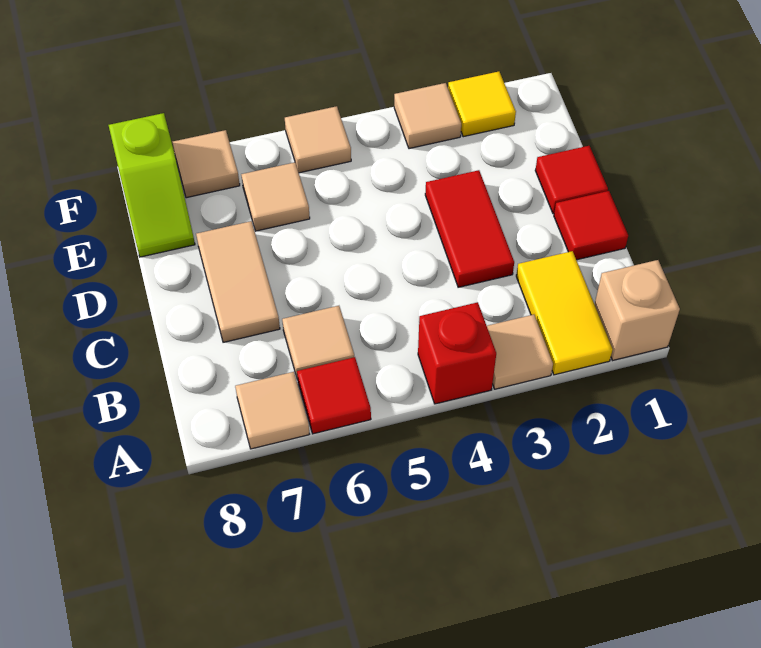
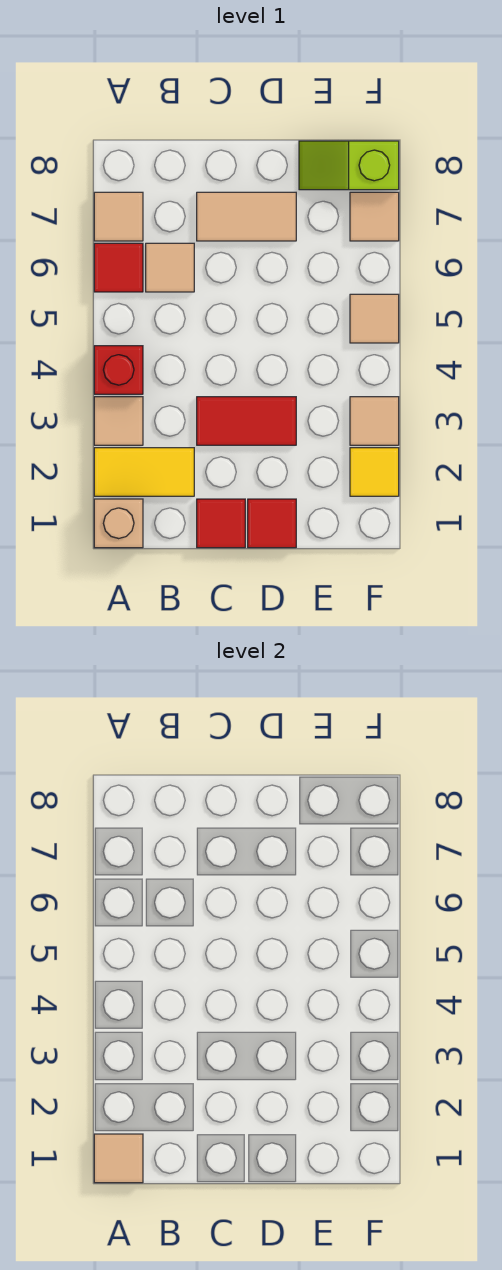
tan 1x1 tile [241,162,310,231] -> tan 1x1 tile moved to [94,1134,143,1183]

